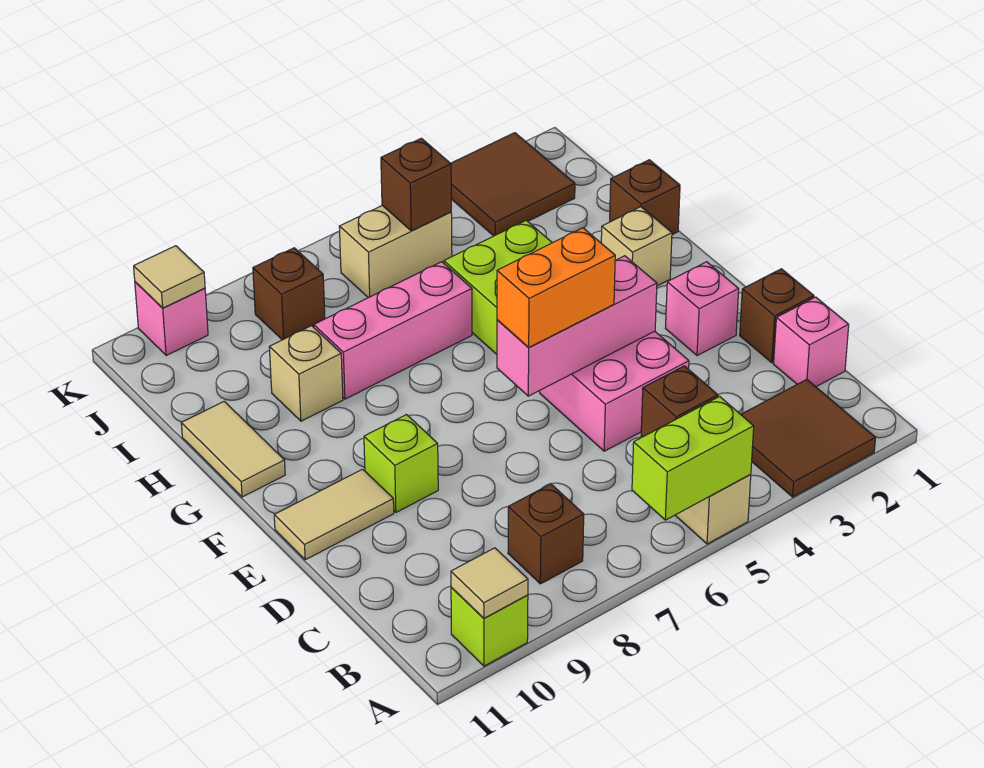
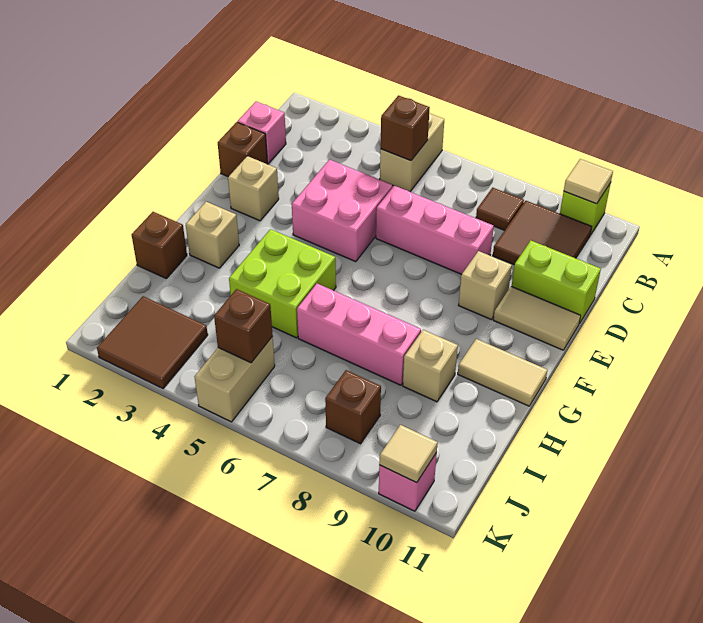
brown 2x2 tile [741,379,876,497] -> brown 2x2 tile moved to [493,201,592,265]
lime 1x2 brick [632,396,754,520] -> lime 1x2 brick moved to [512,241,601,323]
brown 1x1 brick [508,484,584,584] -> brown 1x1 tile [476,188,524,230]
pink 1x1 brick [665,262,739,356] -> tan 1x1 brick [228,156,279,221]
pink 1x3 brick [497,256,657,396] -> pink 1x3 brick moved to [376,186,494,274]
orange 1x2 brick [497,228,616,348] -> none
lime 1x1 brick [364,415,438,512] -> tan 1x1 brick [459,251,512,320]
tan 1x2 tile [181,401,285,497] -> tan 1x2 tile turned to [458,339,547,406]
tan 1x2 brick [339,206,452,298] -> tan 1x2 brick turned to [195,337,275,422]

